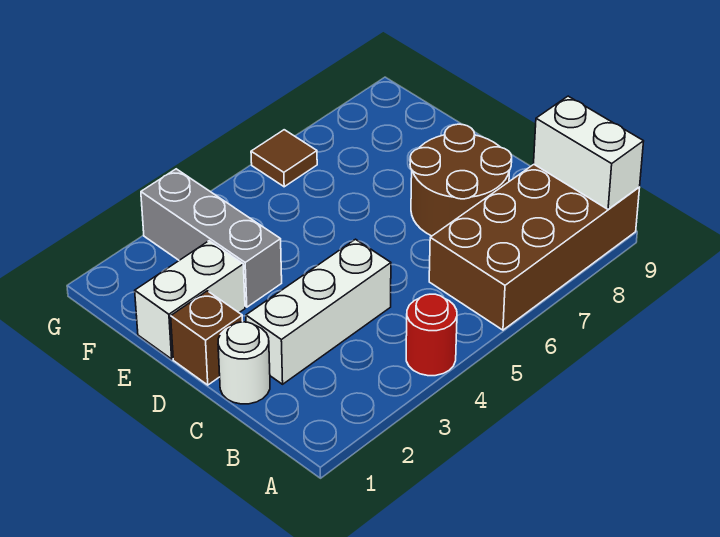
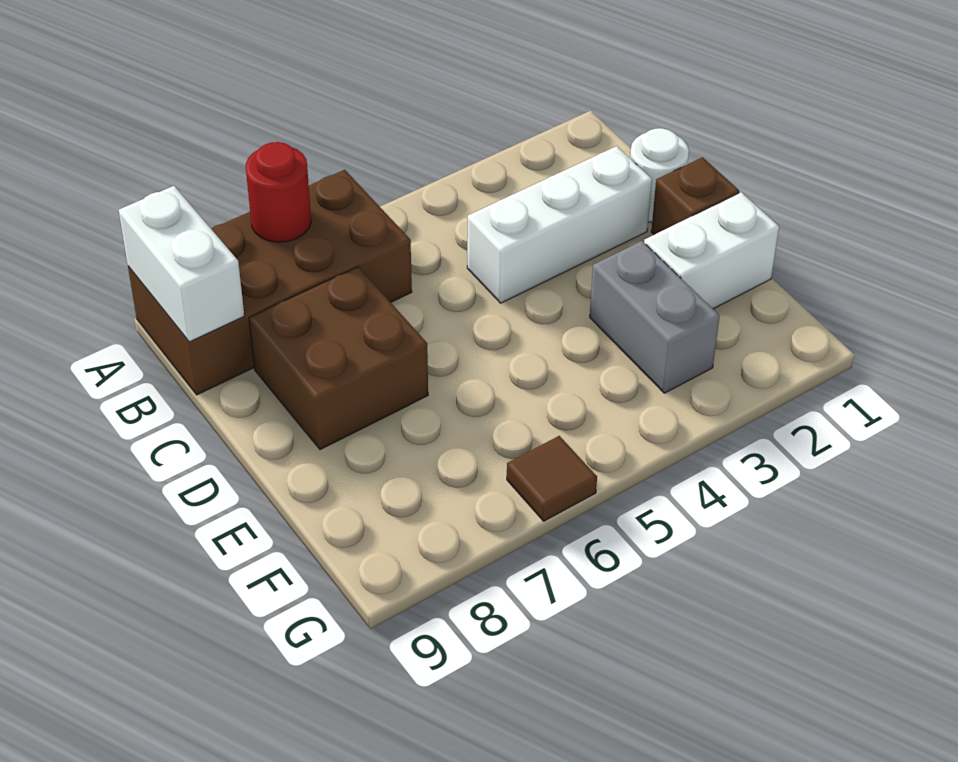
red 1x1 round brick [406,294,457,376] -> red 1x1 round brick moved to [246,142,311,242]
brown 2x2 round brick [410,124,512,236] -> brown 2x2 brick [249,267,428,450]
grey 1x3 brick [141,169,282,307] -> grey 1x2 brick [590,241,720,393]

